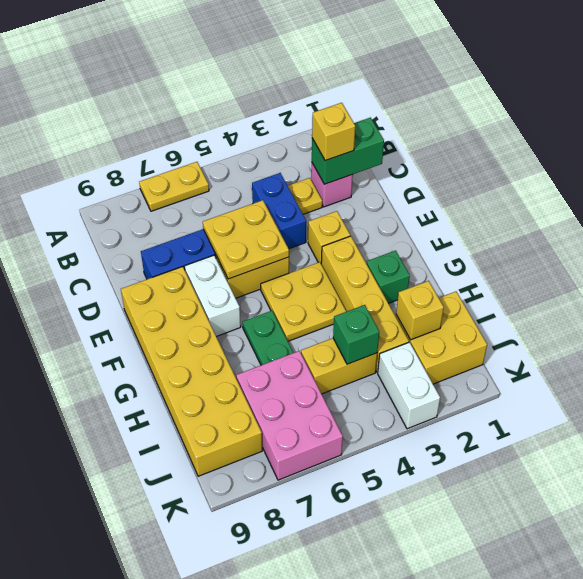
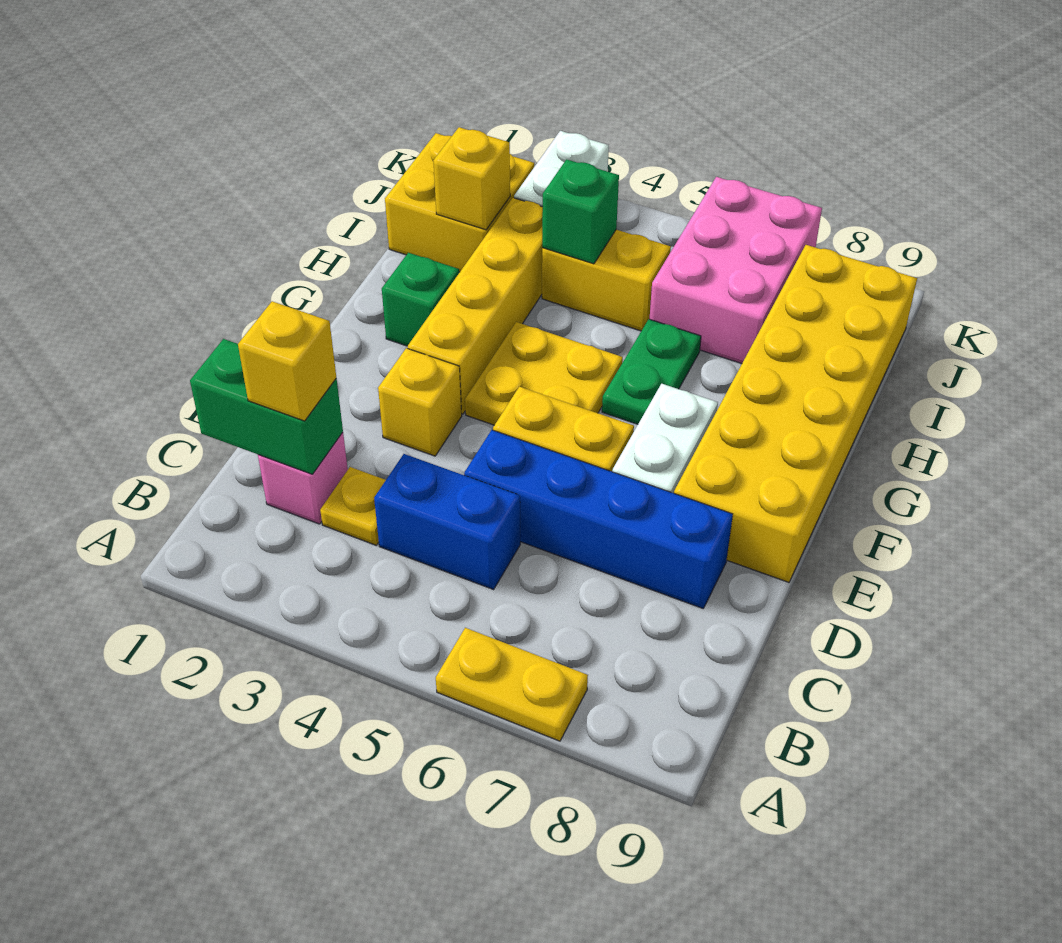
blue 1x2 brick [252,173,306,249] -> blue 1x2 brick turned to [374,454,520,589]
yellow 2x2 plate [203,200,289,279] -> none

